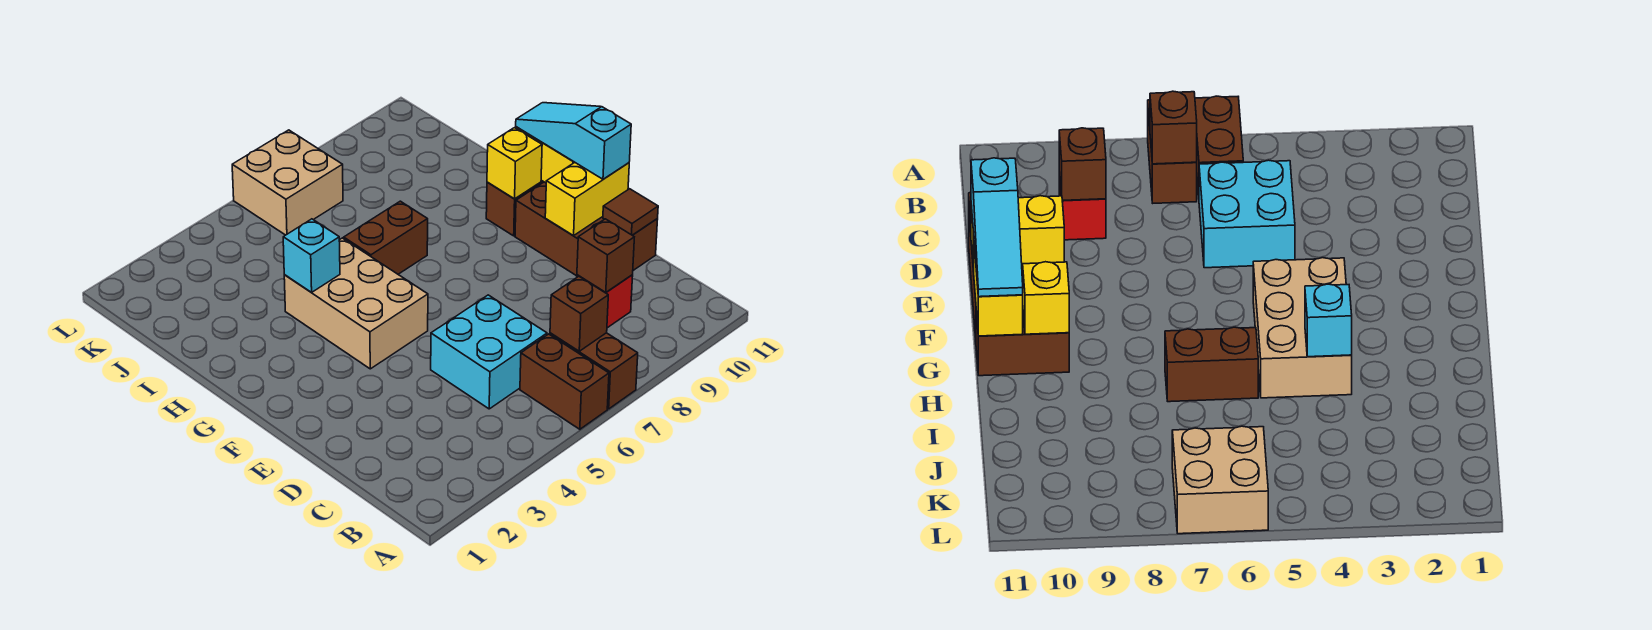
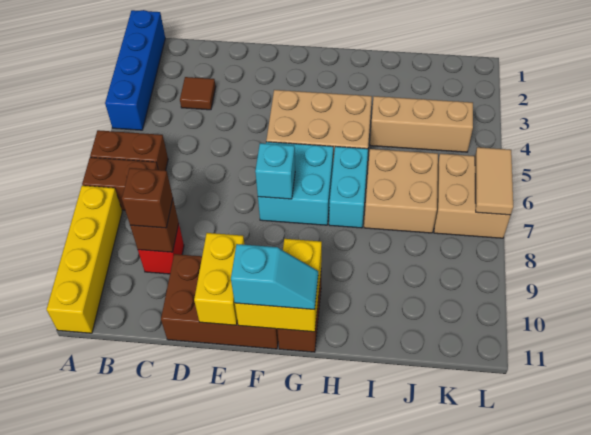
none -> blue 1x4 brick [105,10,165,130]
none -> yellow 1x4 brick [47,186,122,333]
brown 1x1 brick [550,276,608,351] -> brown 1x1 brick moved to [122,168,173,228]
cyan 2x2 brick [431,295,547,409] -> cyan 2x2 brick moved to [258,142,333,225]
brown 1x1 tile [603,189,658,235] -> brown 1x1 tile moved to [180,77,216,110]
cyan 1x3 slope [516,103,631,179] -> cyan 1x2 slope [231,244,318,310]
cyan 1x1 brick [283,219,340,293] -> cyan 1x1 brick moved to [255,143,295,199]
brown 1x2 brick [344,201,428,274] -> cyan 1x2 brick [329,146,368,228]
none -> tan 1x3 brick [370,96,473,152]
none -> tan 2x2 brick [364,149,438,233]
none -> tan 1x2 tile [475,147,513,215]

